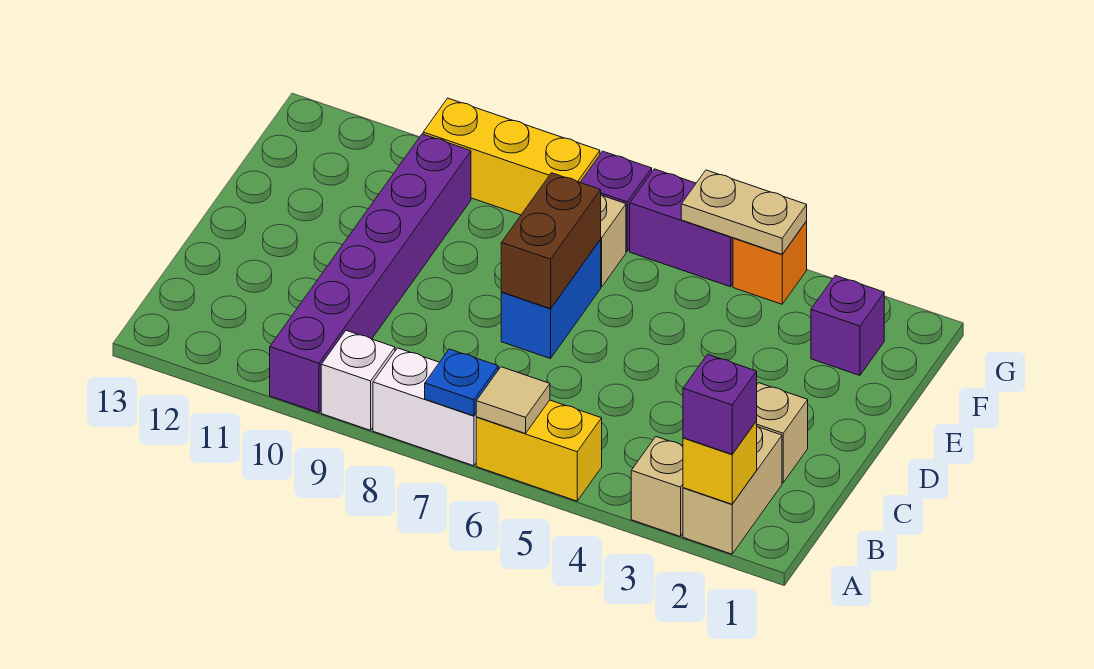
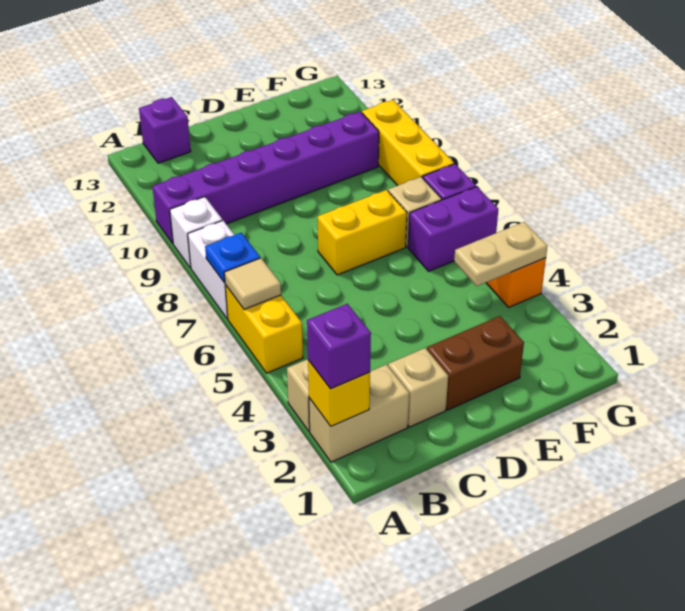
blue 1x2 brick [501,240,601,359] -> yellow 1x2 brick [318,190,407,275]
brown 1x2 brick [501,173,601,309] -> brown 1x2 brick moved to [427,316,524,410]
purple 1x1 brick [811,275,884,375] -> purple 1x1 brick moved to [139,97,191,163]
tan 1x2 plate [681,170,807,254] -> tan 1x2 plate turned to [454,222,547,286]
purple 1x2 brick [630,169,733,287] -> purple 1x2 brick turned to [408,187,498,271]

